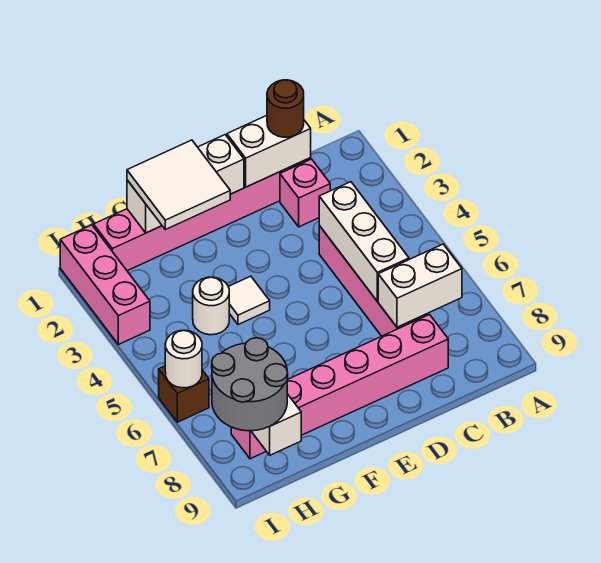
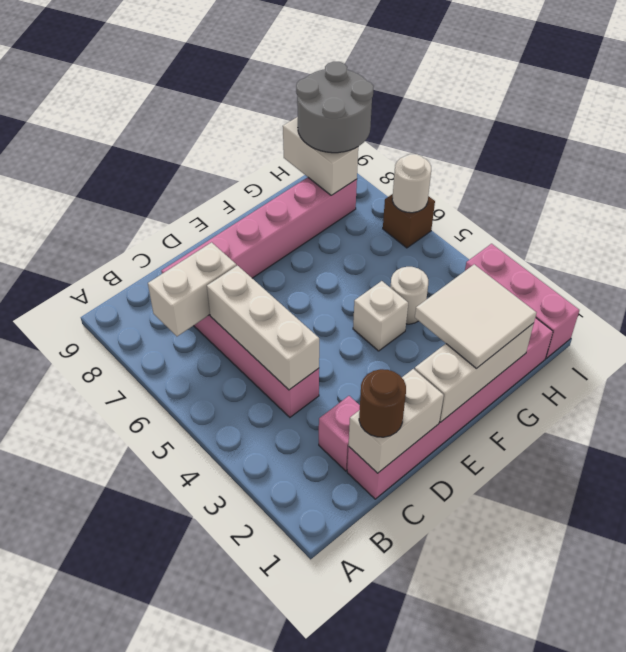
white 1x1 tile [228,276,270,325] -> white 1x1 brick [353,281,408,351]

